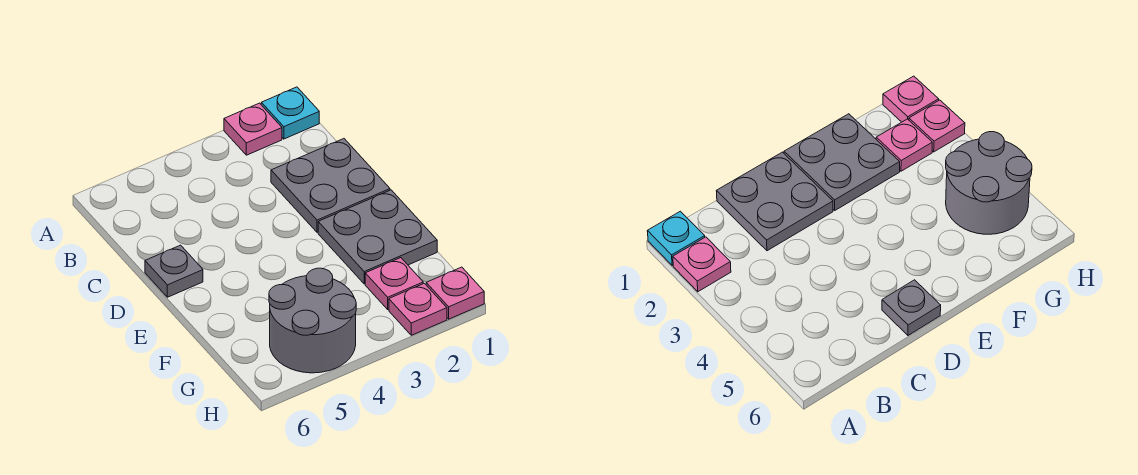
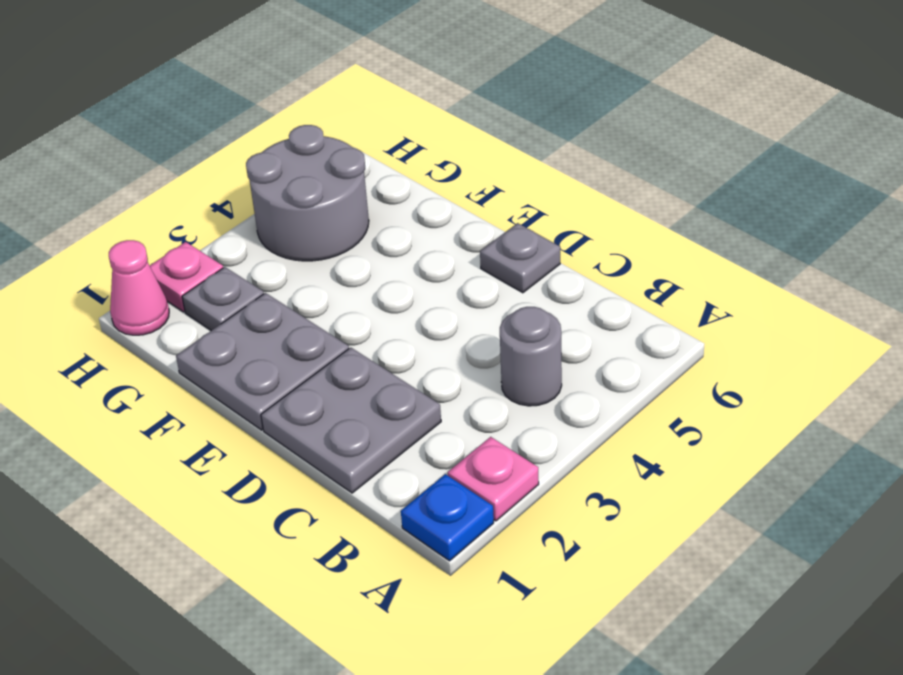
cyan 1x1 plate [261,87,319,139] -> blue 1x1 plate [401,474,494,561]
none -> grey 1x1 round brick [500,307,562,406]
pink 1x1 plate [365,258,423,310] -> grey 1x1 plate [182,267,264,331]
pink 1x1 plate [426,267,484,319] -> pink 1x1 cone [109,240,169,335]

